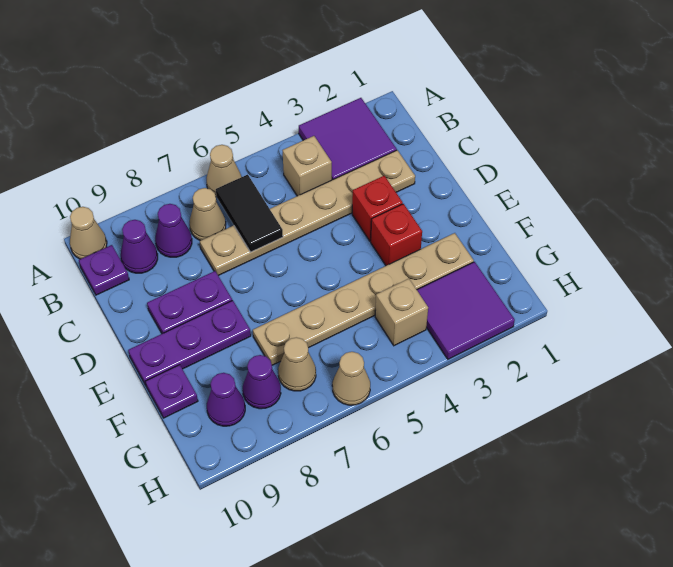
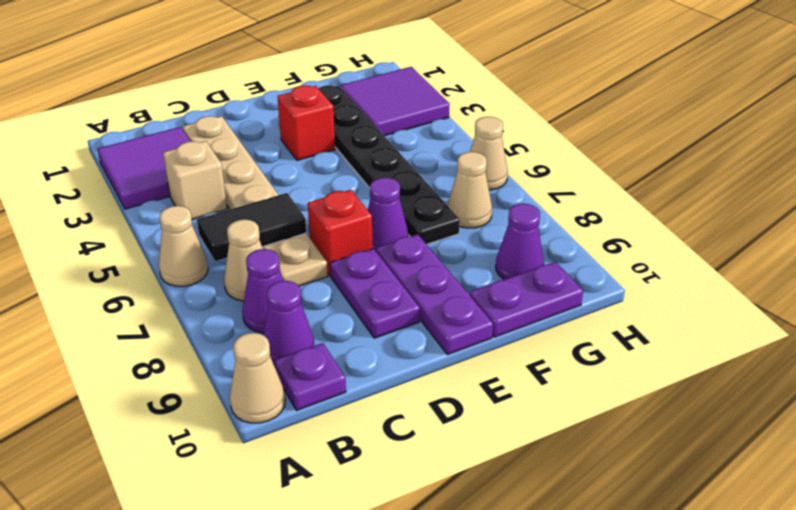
red 1x1 brick [352,176,403,241] -> red 1x1 brick moved to [308,190,373,276]
tan 1x6 plate [253,233,474,365] -> black 1x6 plate [318,85,460,244]
purple 1x1 plate [145,365,198,418] -> purple 1x2 plate [469,262,583,337]
tan 1x1 brick [375,279,428,346] -> none
purple 1x1 cone [243,355,281,409] -> purple 1x1 cone moved to [368,178,408,251]

